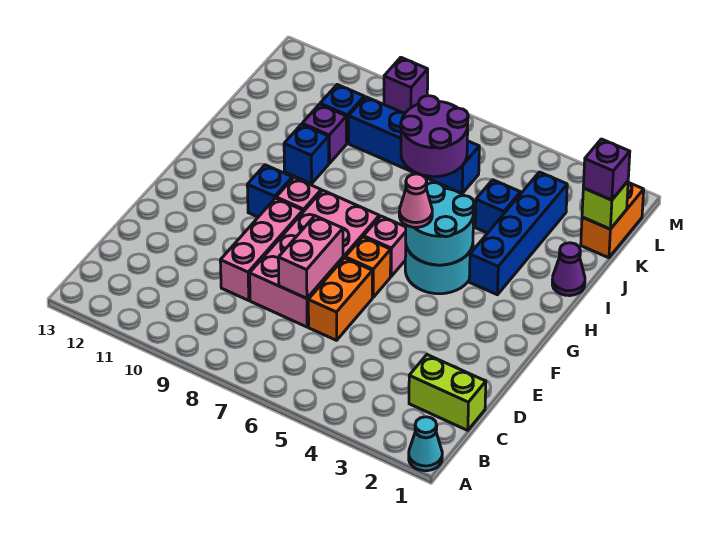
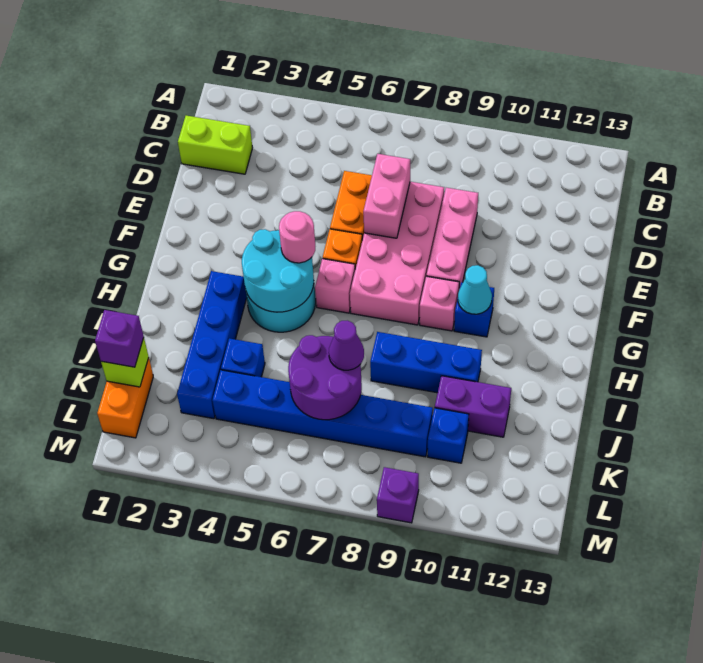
cyan 1x1 cone [409,417,442,471] -> cyan 1x1 cone moved to [458,265,492,314]
pink 1x1 cone [399,174,432,227] -> pink 1x1 round brick [279,211,315,263]
purple 1x1 cone [552,243,585,296] -> purple 1x1 cone moved to [329,320,364,370]
blue 1x1 brick [284,124,329,184] -> blue 1x3 brick [370,332,482,393]
purple 1x1 brick [302,104,346,163] -> purple 1x2 brick [435,376,511,437]
blue 1x4 brick [349,97,479,194] -> blue 1x6 brick [212,370,433,457]

